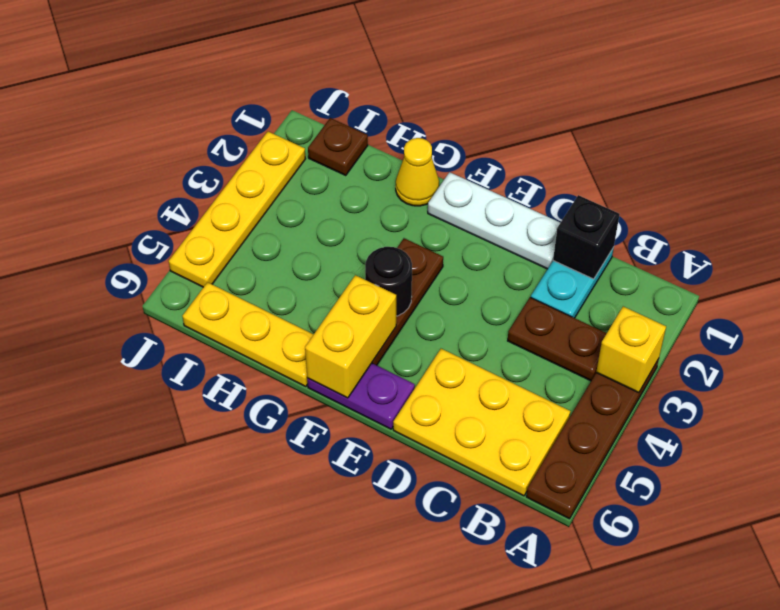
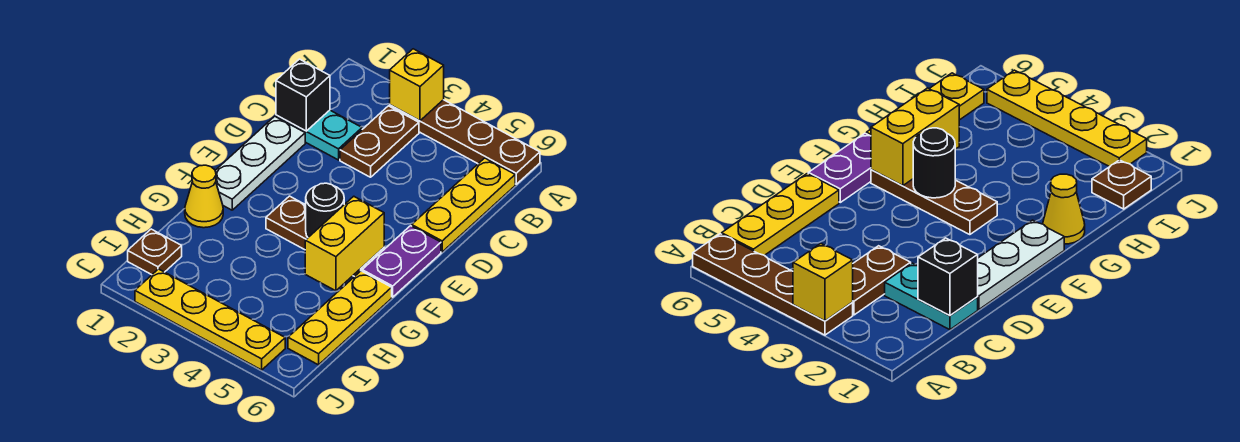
yellow 2x3 plate [393,349,570,496] -> yellow 1x3 plate [412,158,515,252]
yellow 1x2 brick [305,275,396,398] -> yellow 1x2 brick turned to [305,196,384,291]

